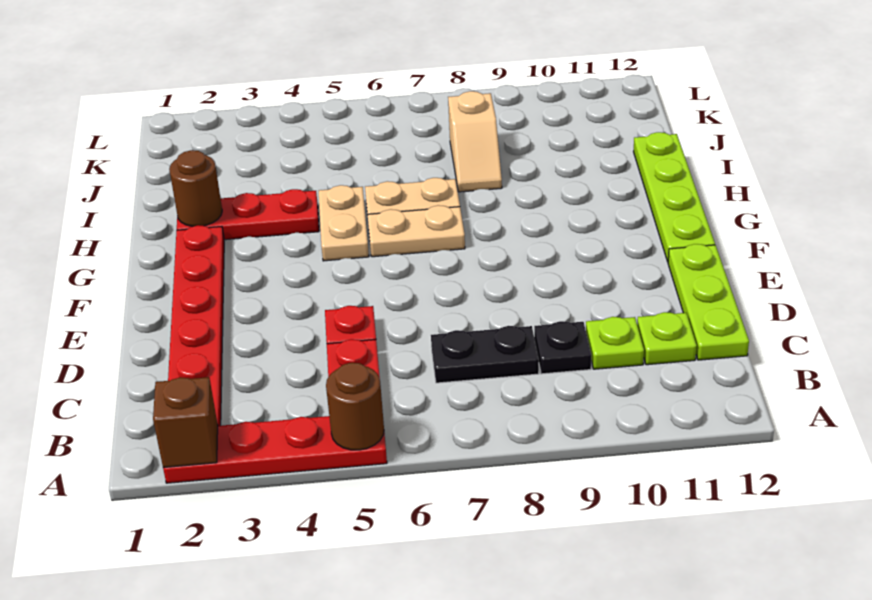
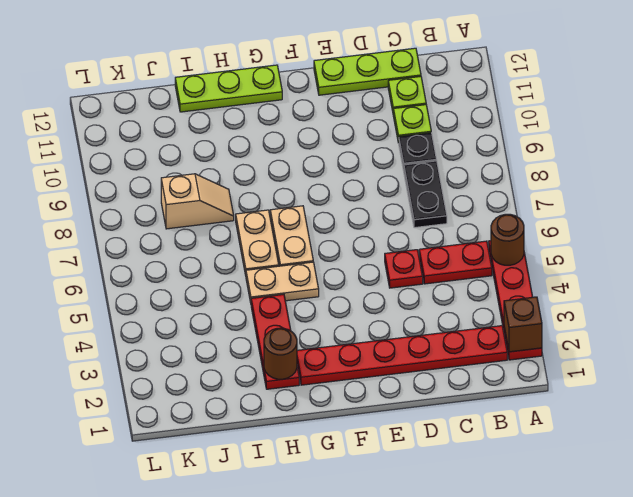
lime 1x4 plate [634,132,715,262] -> lime 1x3 plate [175,65,282,112]

